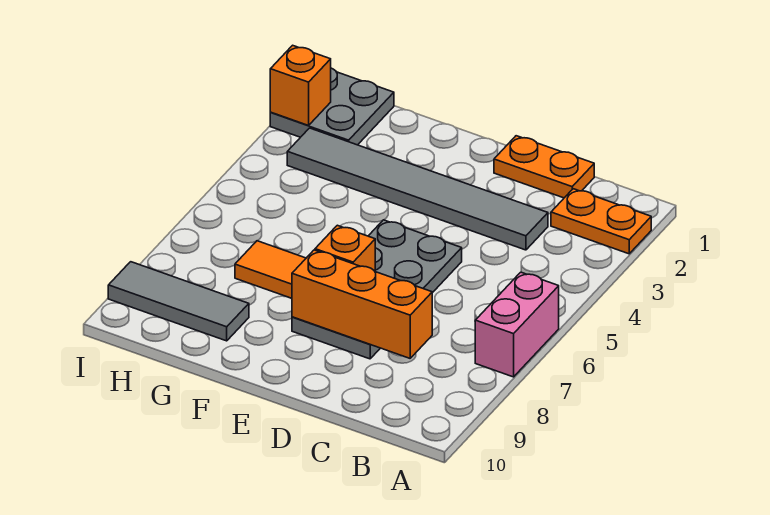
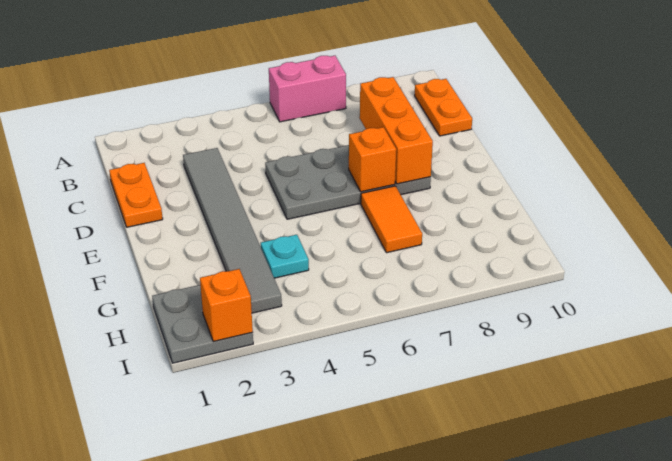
orange 1x2 plate [551,189,651,254] -> orange 1x2 plate moved to [415,79,472,136]
none -> cyan 1x1 plate [261,235,309,278]
grey 1x3 tile [108,262,249,341] -> none

